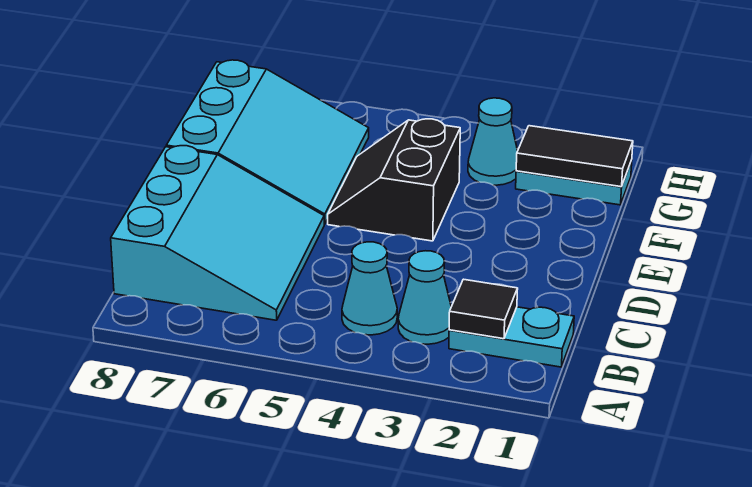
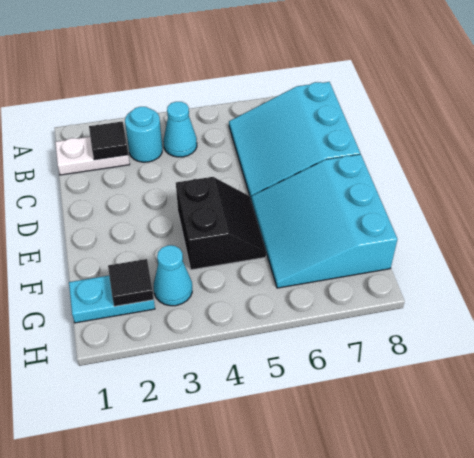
cyan 1x2 plate [449,307,574,367] -> white 1x2 plate [55,137,130,175]
cyan 1x1 cone [398,251,451,344] -> cyan 1x1 round brick [125,107,162,162]
black 1x2 tile [516,126,633,187] -> black 1x1 tile [108,259,154,306]

